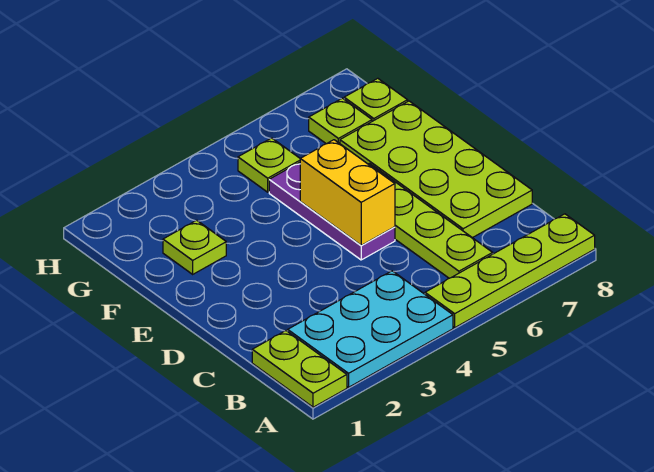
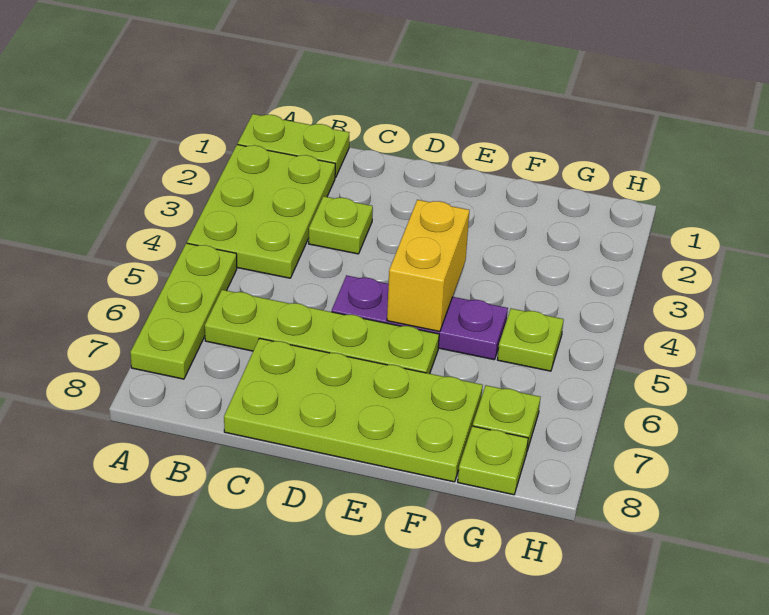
cyan 2x3 plate [288,271,453,387] -> lime 2x3 plate [187,145,335,278]
lime 1x4 plate [425,214,595,328] -> lime 1x3 plate [130,243,237,379]
yellow 1x2 brick [300,140,395,245] -> yellow 1x2 brick turned to [387,200,469,332]
lime 1x1 plate [163,220,226,274] -> lime 1x1 plate moved to [309,196,373,254]

